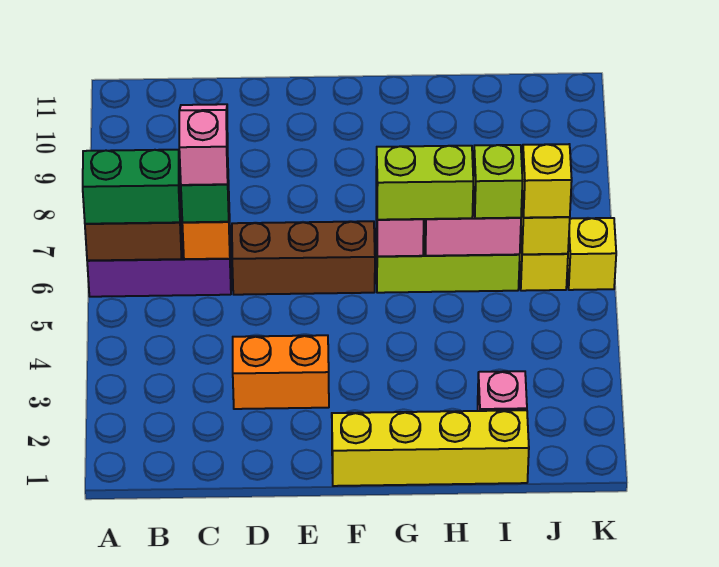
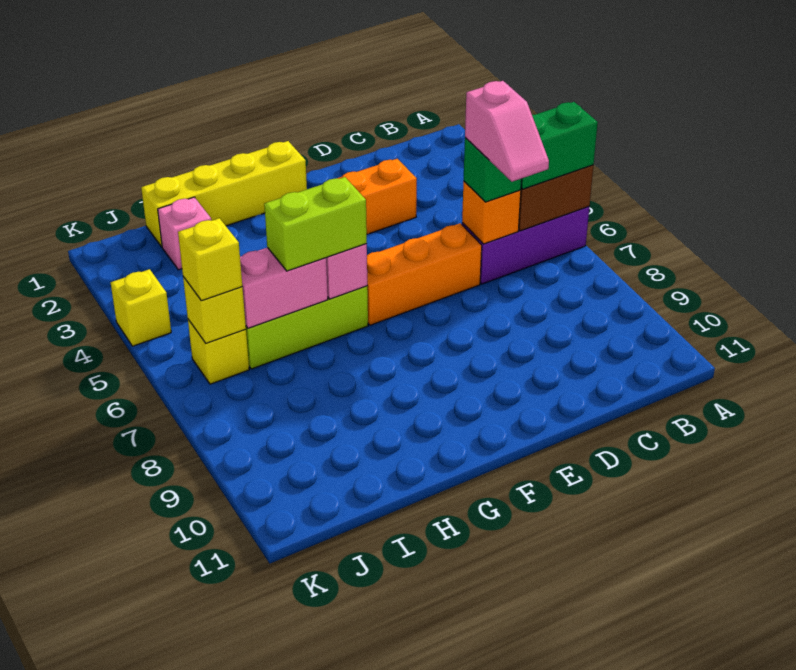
brown 1x3 brick [232,221,375,295] -> orange 1x3 brick [367,223,482,325]
lime 1x1 brick [473,145,523,218] -> none
yellow 1x1 brick [567,218,616,290] -> yellow 1x1 brick moved to [111,269,171,346]

